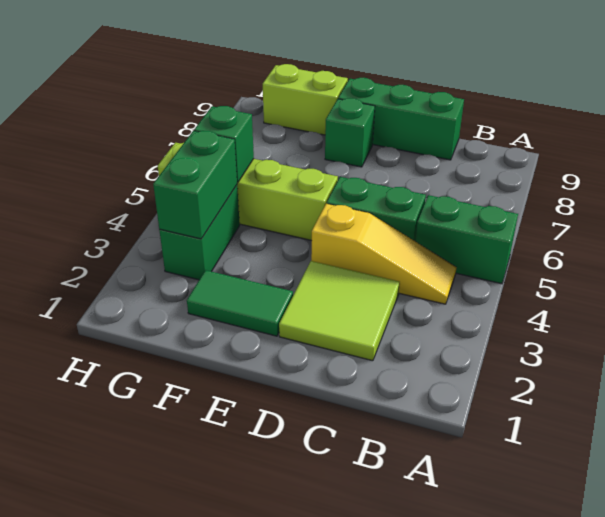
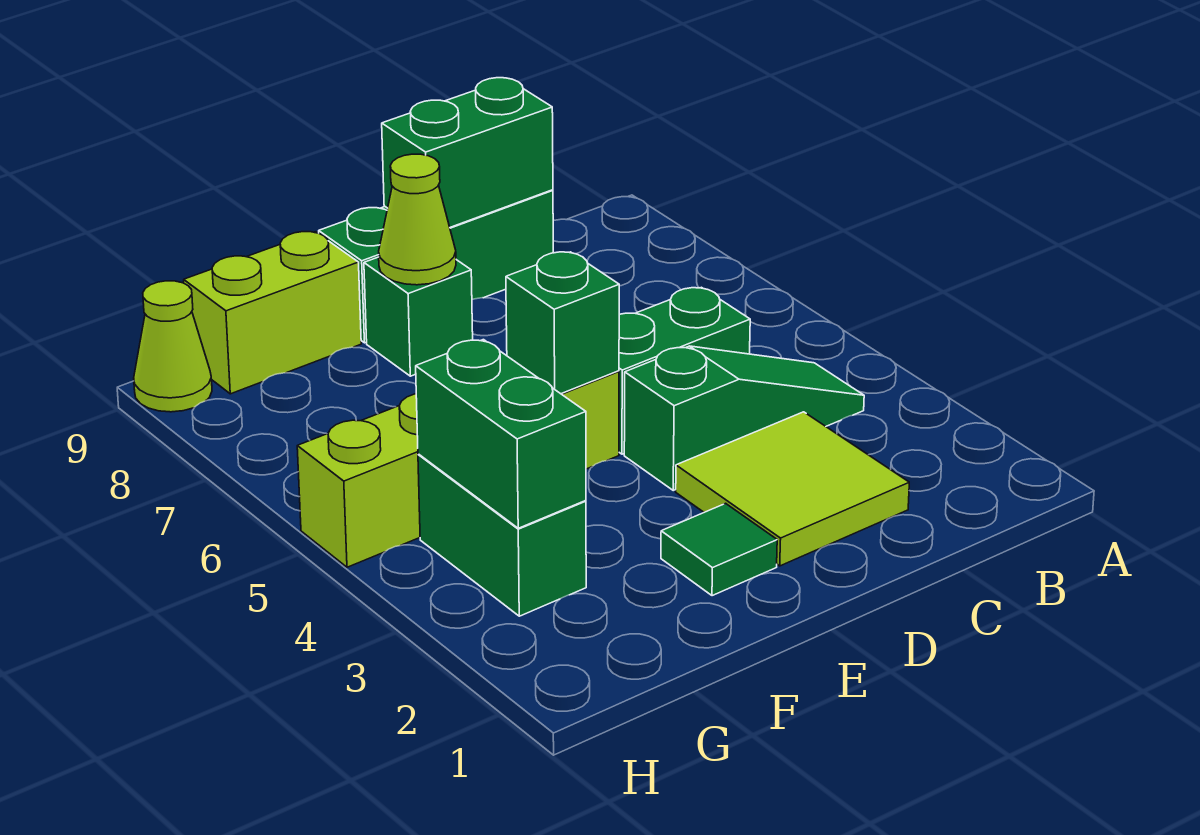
green 1x2 brick [415,195,518,284] -> green 1x2 brick moved to [382,78,553,227]
yellow 1x3 slope [311,204,457,304] -> green 1x3 slope [624,346,864,490]
green 1x2 tile [187,270,293,336] -> green 1x1 tile [661,503,777,596]
none -> lime 1x1 cone [379,154,456,285]
green 1x1 brick [194,106,254,182] -> green 1x1 brick moved to [506,252,619,394]
none -> lime 1x1 cone [134,281,212,412]

